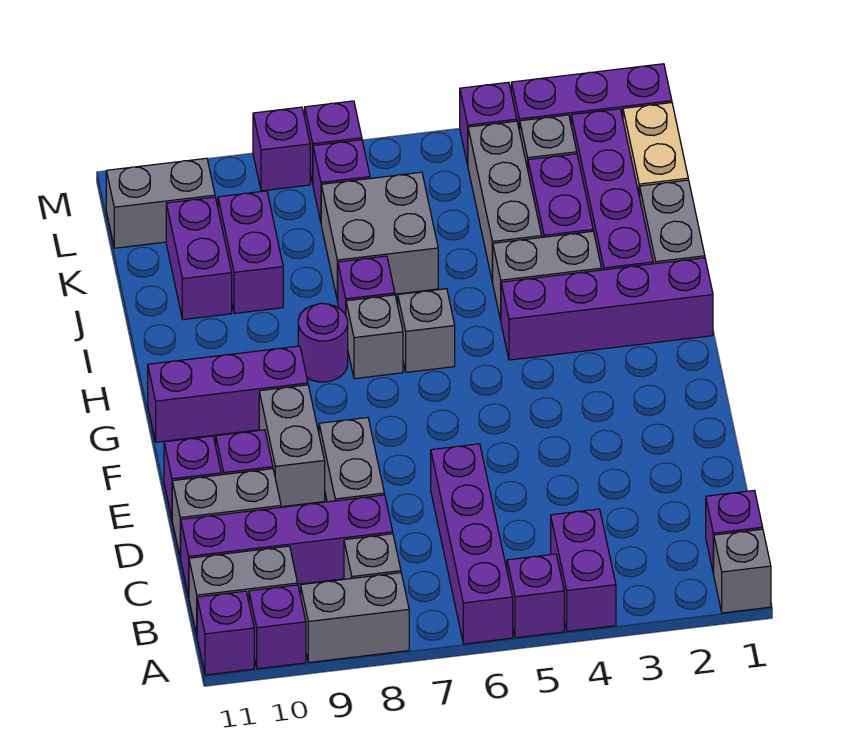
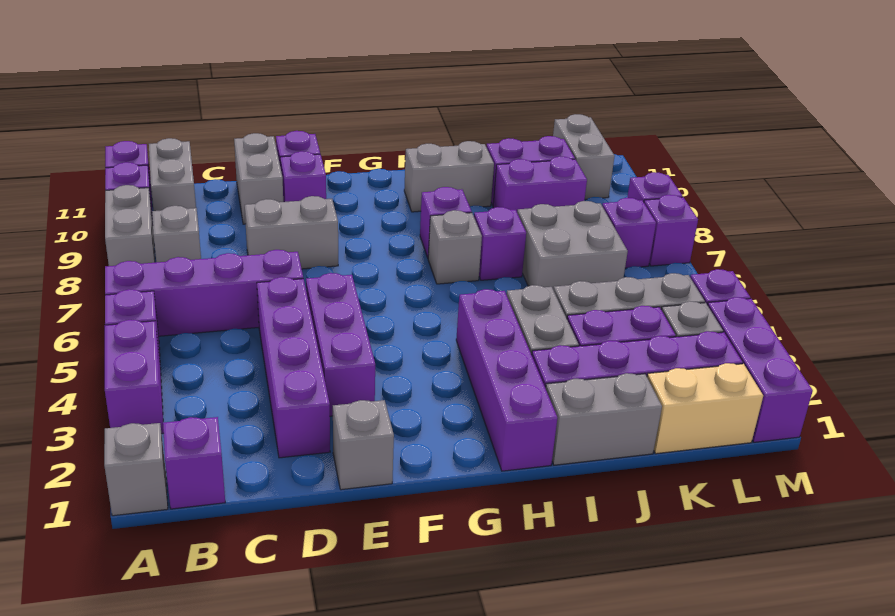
purple 1x2 brick [551,509,616,632] -> purple 1x2 brick turned to [105,320,164,434]
purple 1x4 brick [181,495,393,597] -> purple 1x4 brick moved to [257,277,330,458]
grey 1x2 brick [259,385,325,507] -> grey 1x2 brick moved to [404,141,494,212]
purple 1x3 brick [148,346,308,442] -> purple 1x3 brick moved to [306,273,375,416]
grey 1x1 brick [398,289,455,372] -> grey 1x1 brick moved to [333,400,394,490]
purple 1x1 round brick [298,304,348,382] -> purple 1x1 brick [420,187,472,258]

